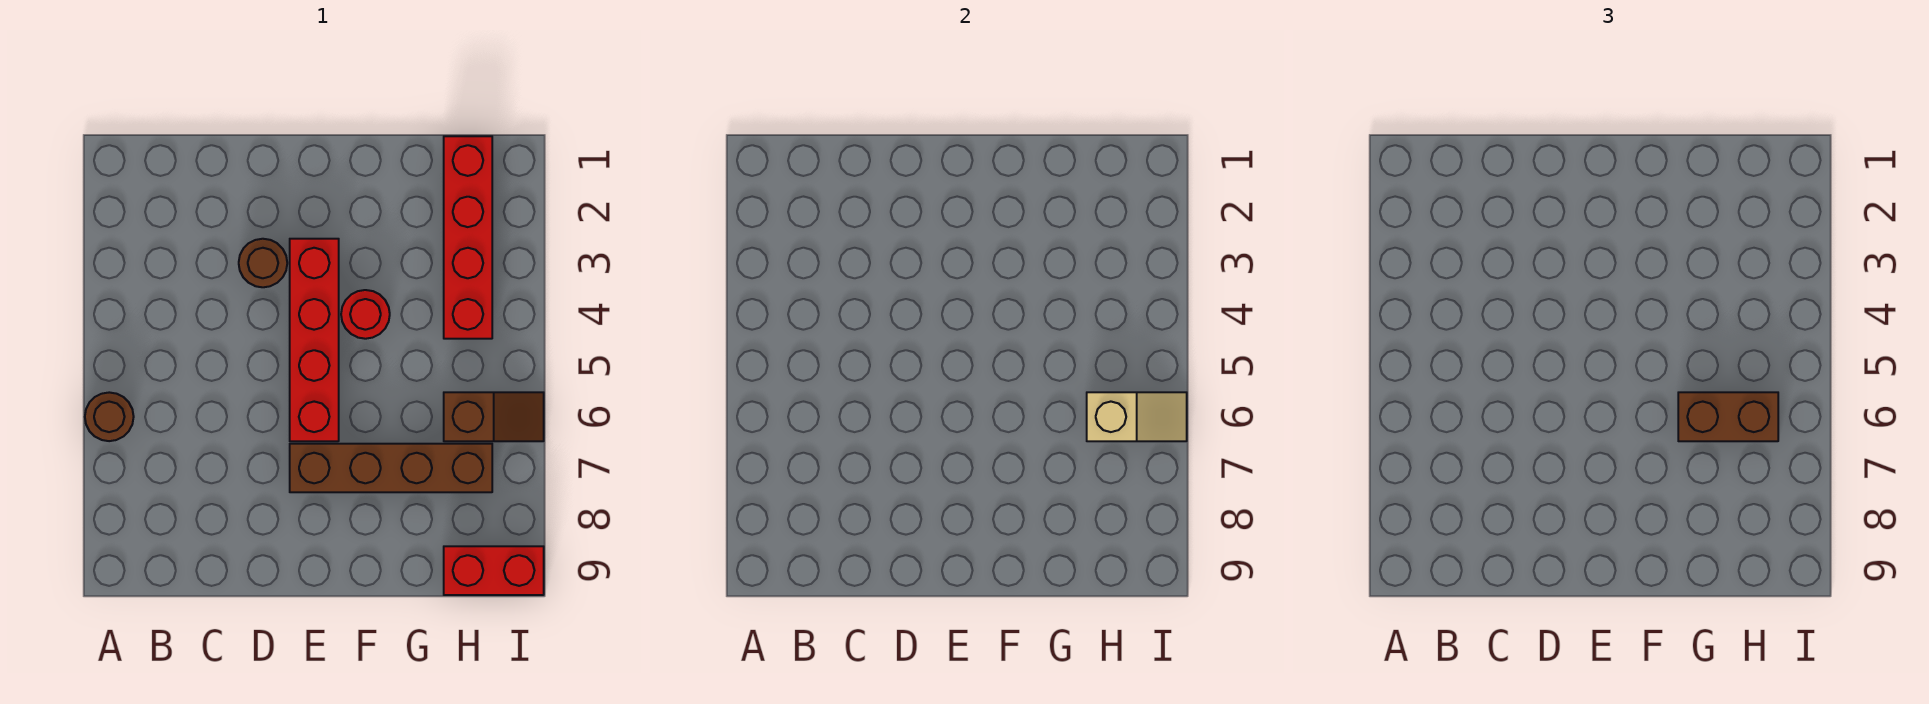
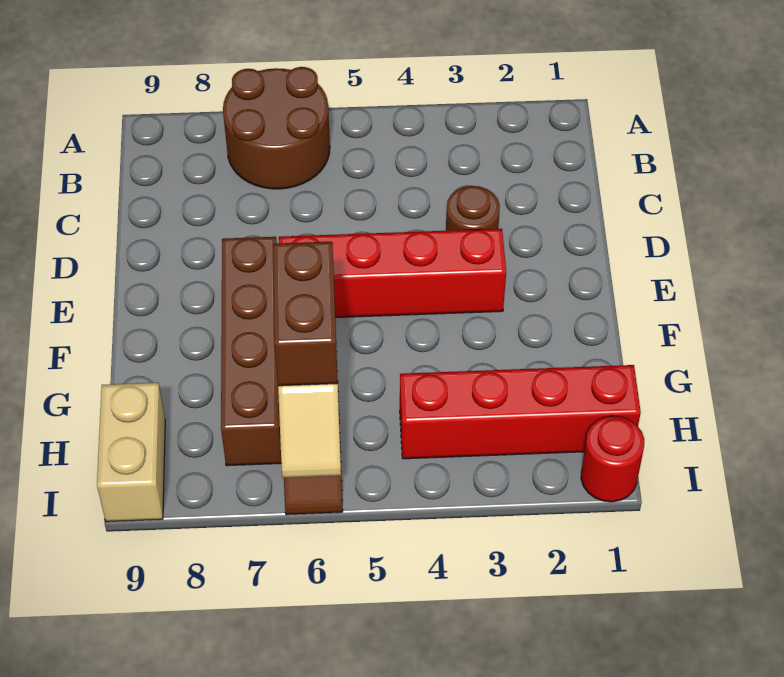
brown 1x1 round brick [85,392,134,441] -> brown 2x2 round brick [223,67,330,189]
red 1x1 round brick [341,290,390,339] -> red 1x1 round brick moved to [581,416,644,502]
red 1x2 brick [444,546,544,595] -> tan 1x2 brick [97,383,165,522]

